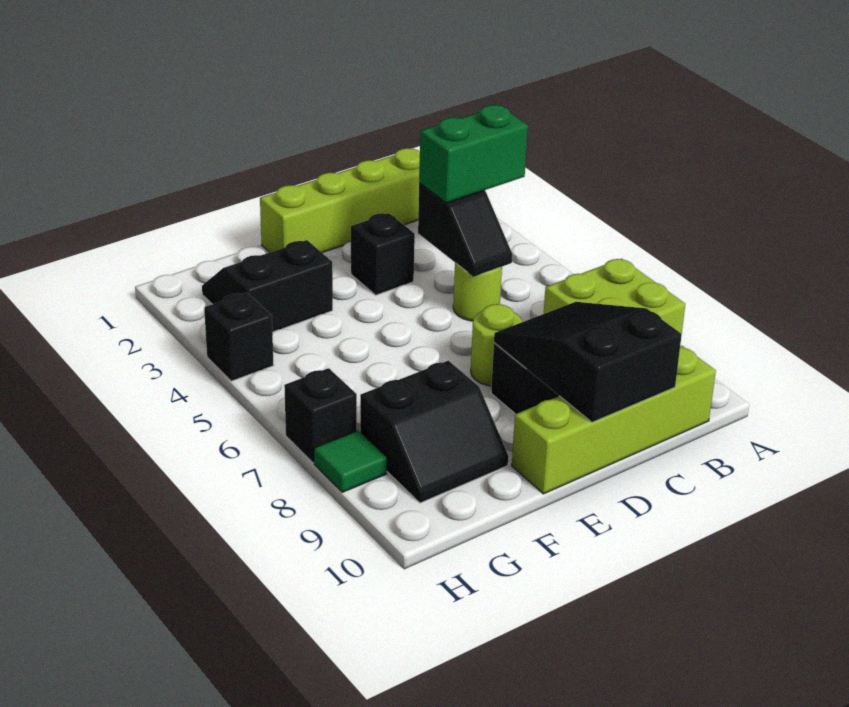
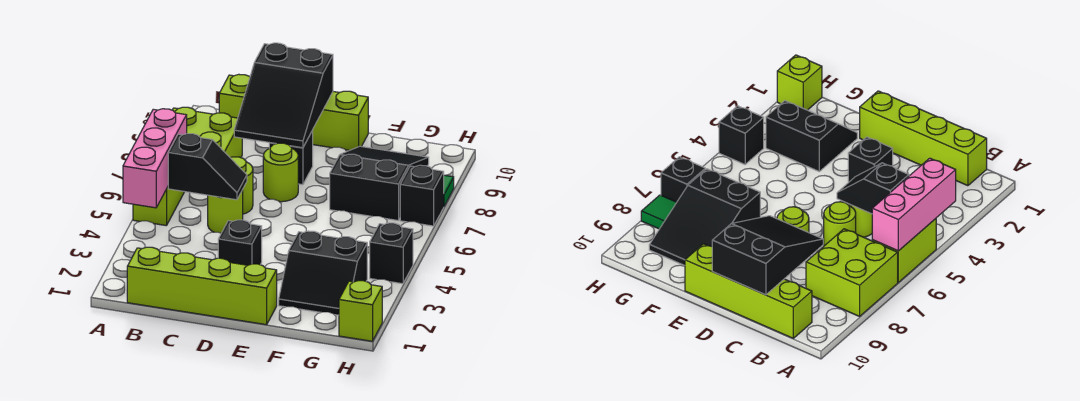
none -> pink 1x3 brick [123,109,187,208]
none -> lime 1x2 brick [133,187,184,226]
green 1x2 brick [419,105,528,203] -> none
black 1x2 slope [418,183,512,277] -> black 1x2 slope turned to [168,134,247,200]
none -> lime 1x1 round brick [231,157,253,214]
black 2x2 slope [360,361,509,503] -> black 2x3 slope [330,146,429,220]
none -> lime 1x1 brick [339,281,382,341]

